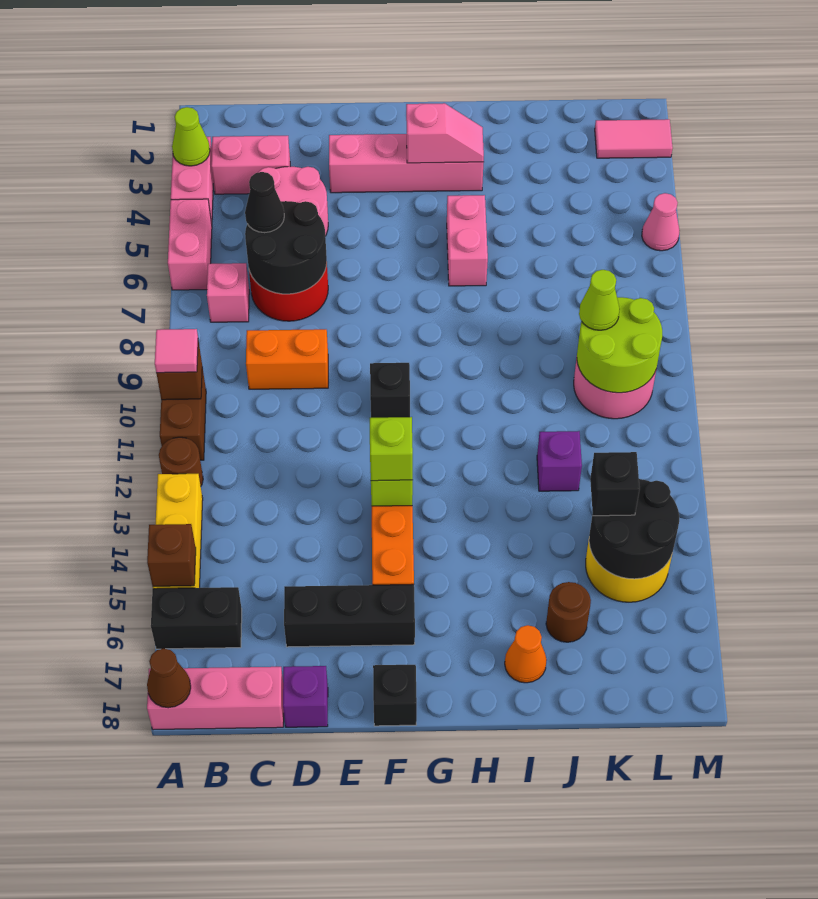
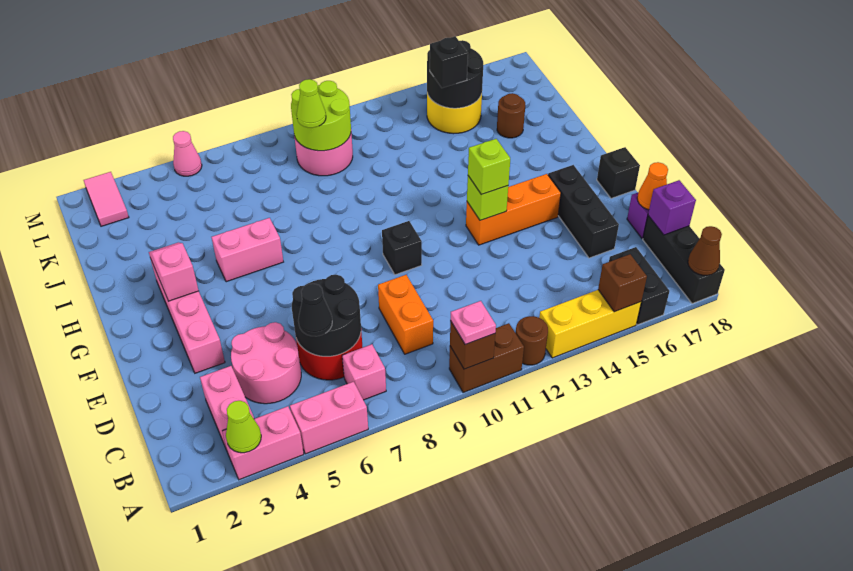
pink 1x1 tile [155,329,198,373] -> pink 1x1 plate [450,301,496,345]
pink 1x3 brick [147,667,284,730] -> black 1x3 brick [643,216,725,304]
orange 1x1 cone [505,625,547,683] -> orange 1x1 cone moved to [637,162,668,210]
purple 1x1 brick [537,431,582,491] -> purple 1x1 brick moved to [648,180,696,235]

